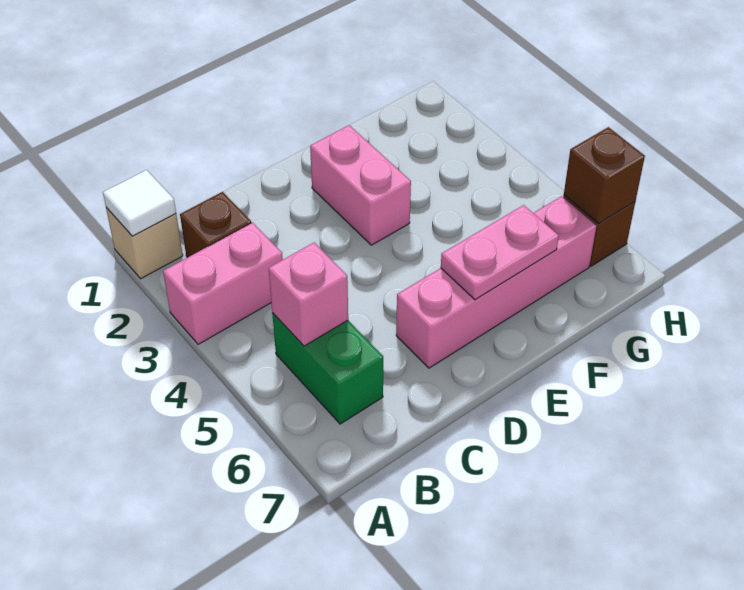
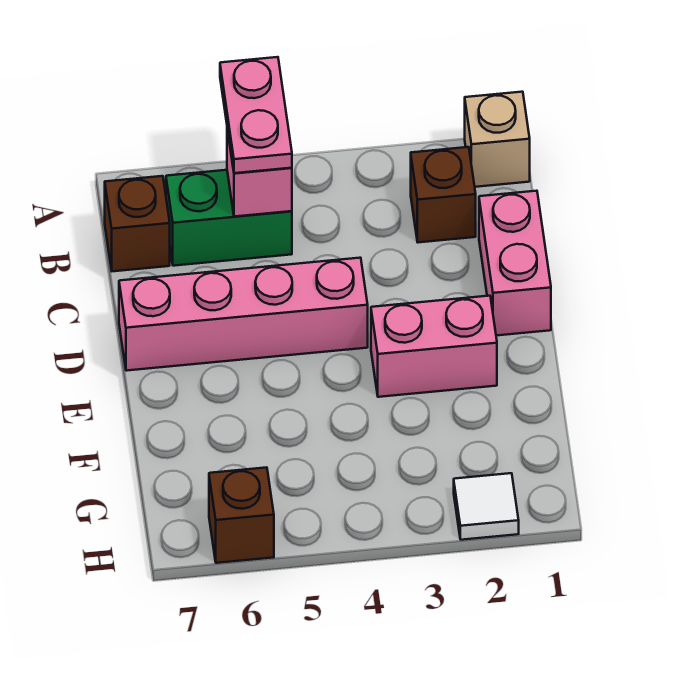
white 1x1 tile [103,170,176,236] -> white 1x1 tile moved to [454,473,519,540]
pink 1x2 brick [163,223,283,344] -> pink 1x2 brick moved to [479,191,551,336]
pink 1x4 brick [396,196,596,368] -> pink 1x4 brick turned to [119,258,368,371]
pink 1x2 plate [441,205,559,300] -> pink 1x2 plate moved to [220,57,292,173]
brown 1x1 brick [564,127,645,224] -> brown 1x1 brick moved to [105,176,170,271]

